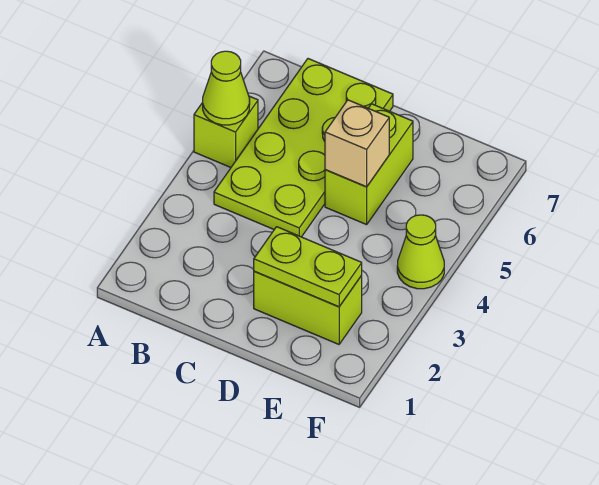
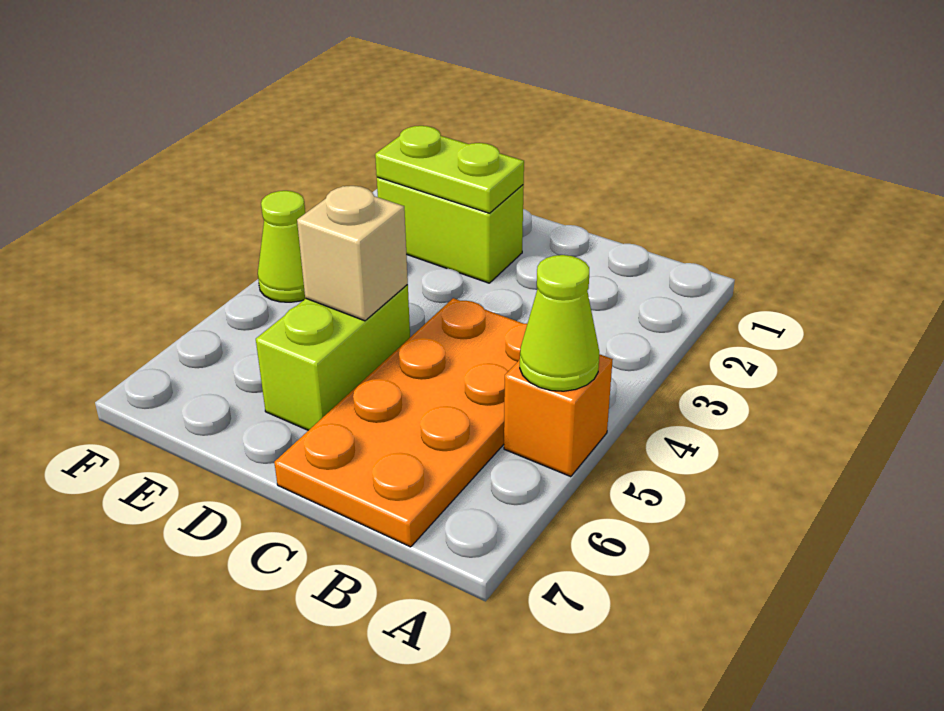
lime 1x1 brick [194,96,258,167] -> orange 1x1 brick [504,354,613,477]
lime 2x4 plate [214,59,393,237] -> orange 2x4 plate [274,298,527,547]

